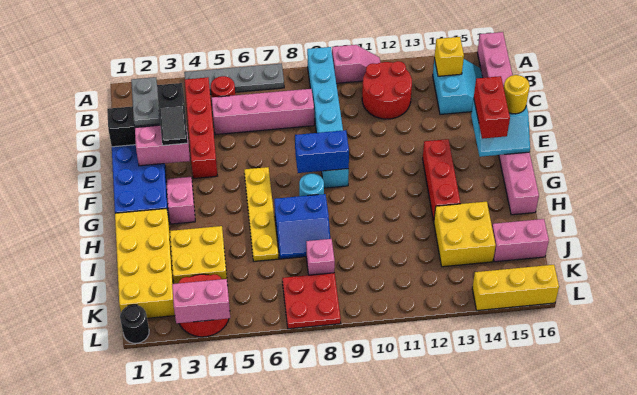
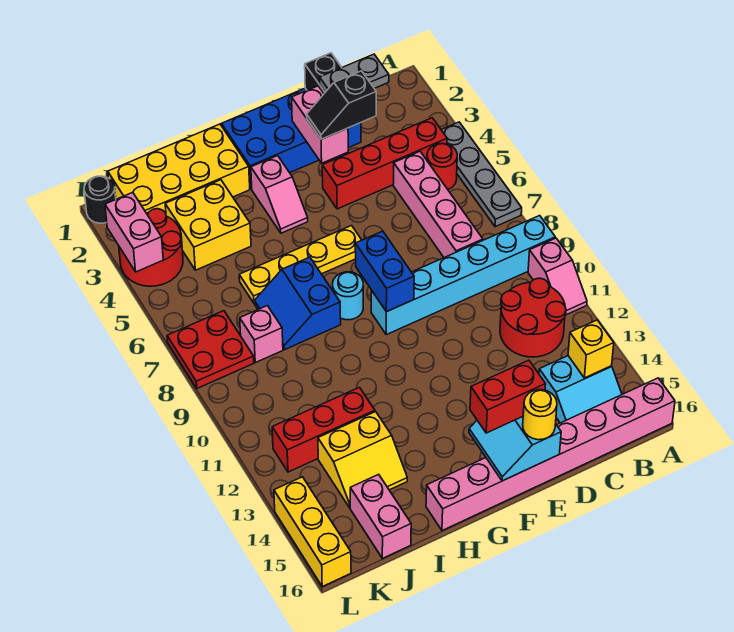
pink 1x2 slope [167,177,195,224] -> pink 1x2 slope turned to [251,156,308,233]
red 1x3 brick [423,139,460,221] -> red 1x3 brick moved to [272,387,375,472]
yellow 2x2 brick [434,202,496,267] -> yellow 2x2 slope [318,412,407,508]

